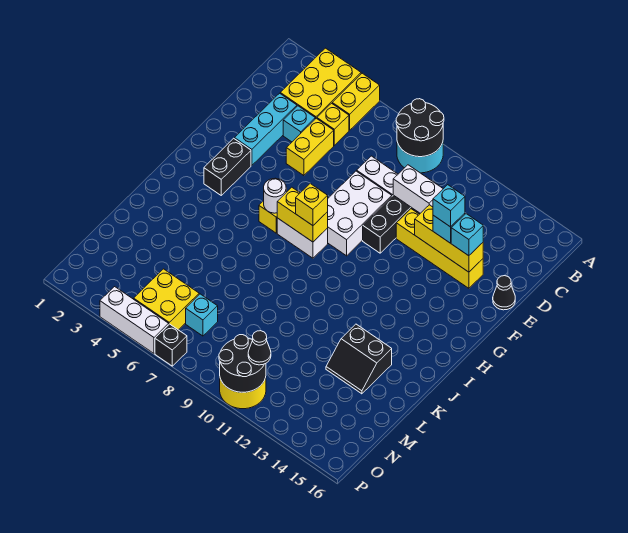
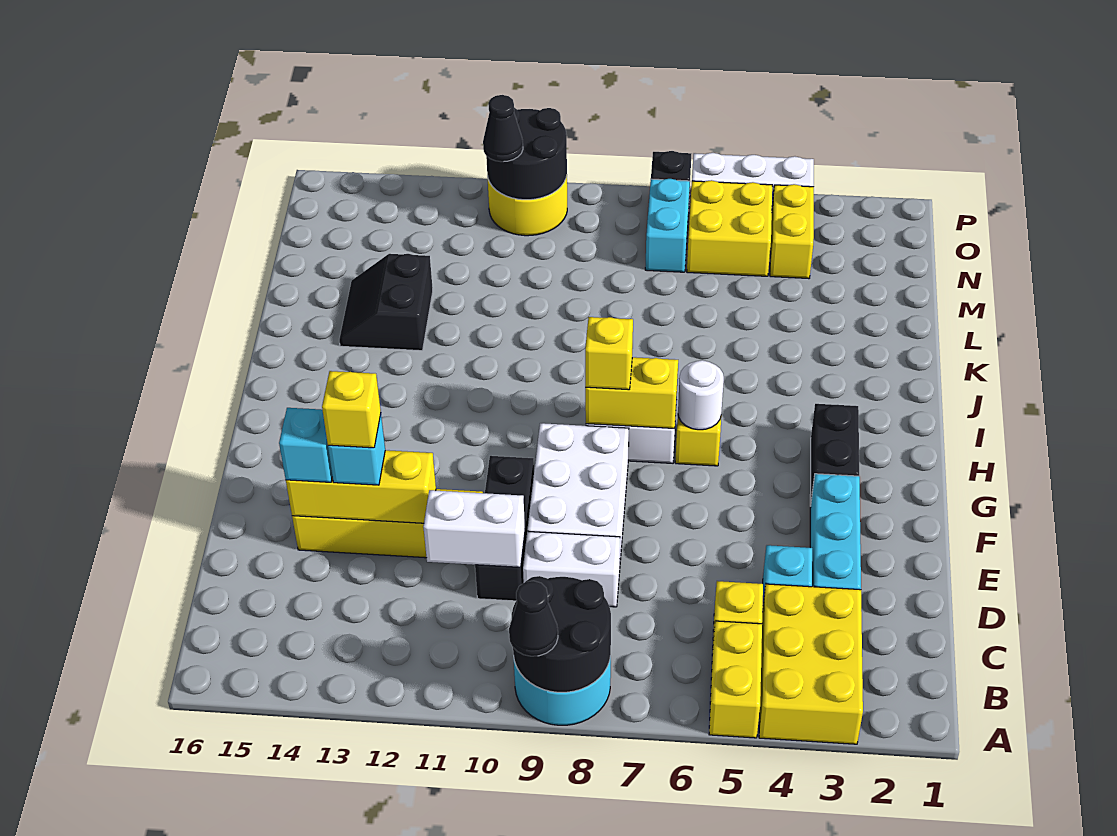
yellow 1x2 brick [286,118,334,176] -> yellow 1x2 brick moved to [770,184,814,279]
cyan 1x1 brick [433,185,465,227] -> yellow 1x1 brick [322,371,381,448]
black 1x1 cone [493,276,515,310] -> black 1x1 cone moved to [509,581,558,656]
black 2x2 slope [326,324,392,394] -> black 2x2 slope turned to [339,254,433,351]
cyan 1x1 brick [186,294,218,336] -> cyan 1x2 brick [645,179,690,272]

